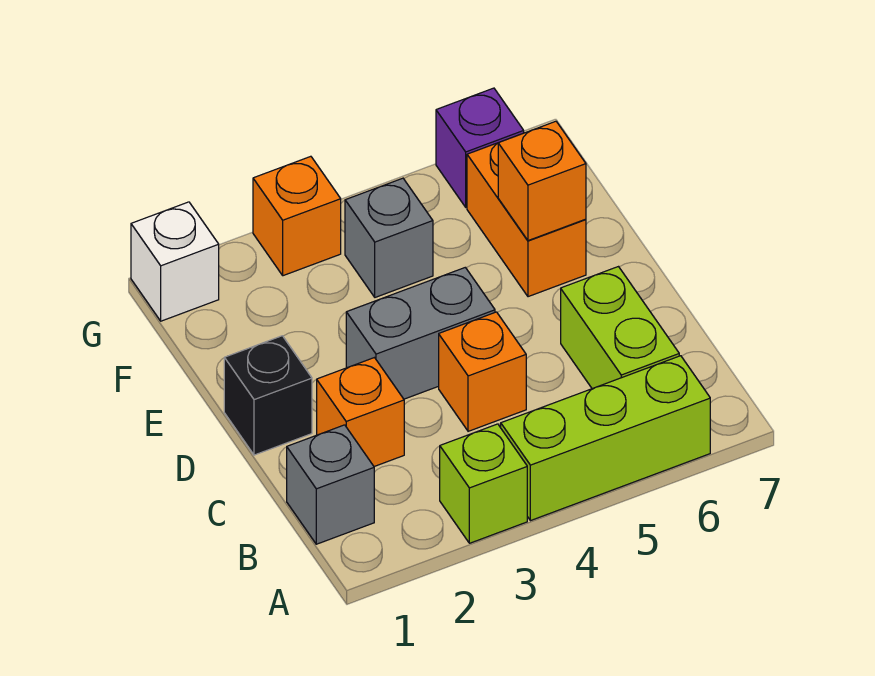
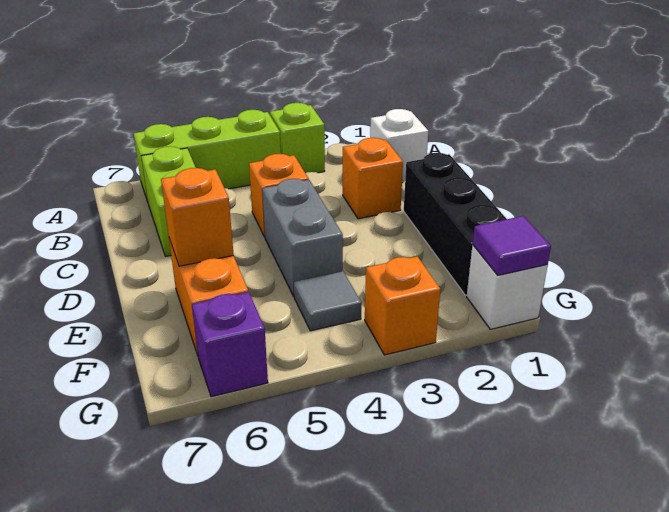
grey 1x1 brick [287,425,374,544] -> white 1x1 brick [370,109,428,183]
black 1x1 brick [224,336,312,455] -> black 1x3 brick [404,153,506,295]
grey 1x2 brick [346,268,495,399] -> grey 1x2 brick turned to [262,179,343,296]
grey 1x1 brick [345,178,433,297] -> grey 1x1 tile [294,271,361,331]
none -> purple 1x1 tile [473,216,551,275]

